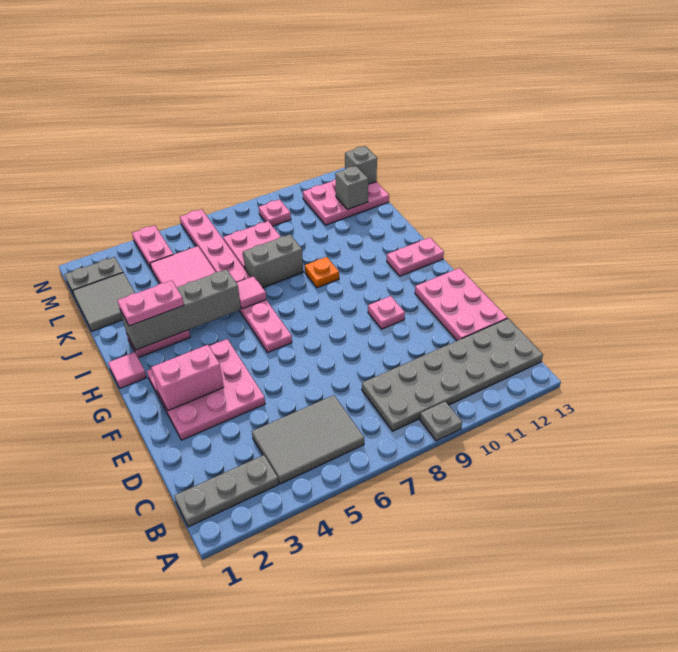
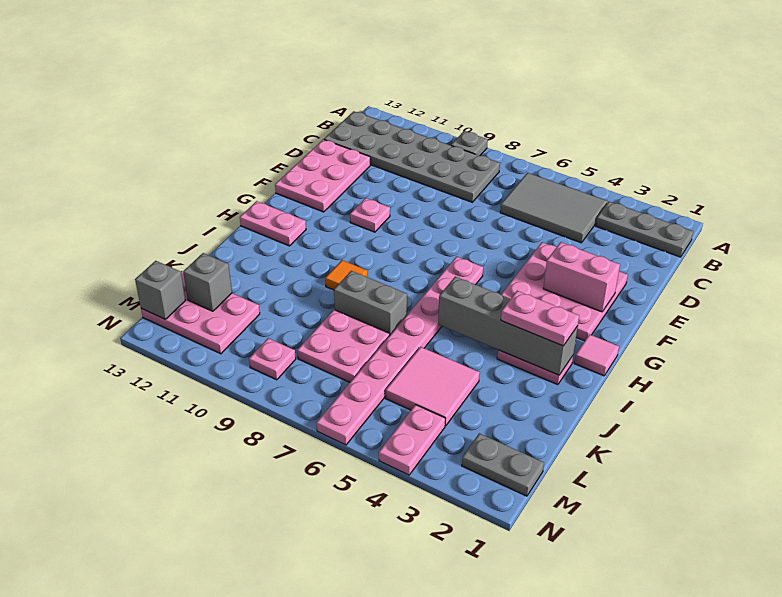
pink 1x1 tile [237,276,266,309] -> none
orange 1x1 plate [305,257,339,288] -> orange 1x1 tile [325,260,368,290]
grey 2x2 tile [72,272,135,331] -> none

